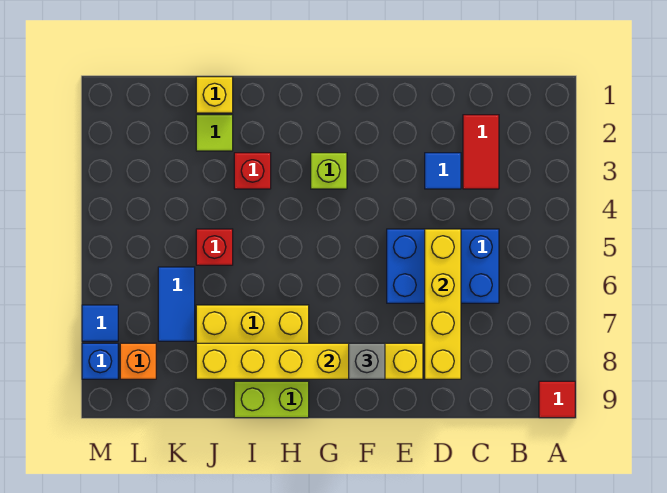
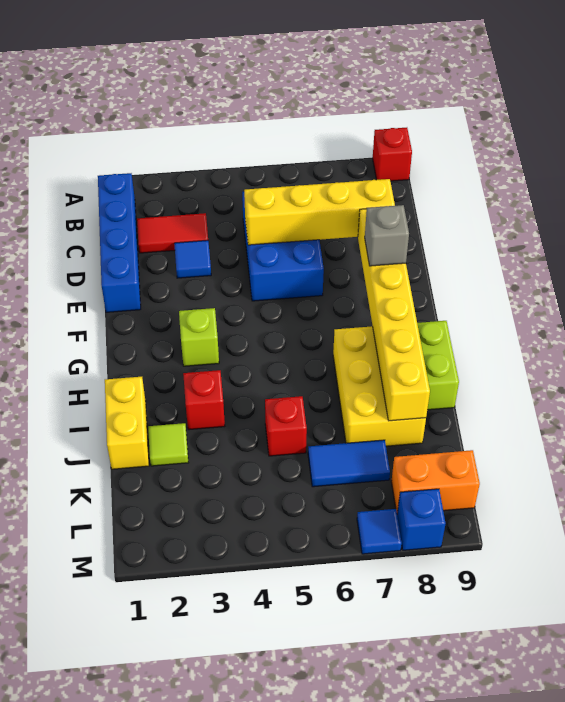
red 1x1 tile [539,381,575,418] -> red 1x1 brick [373,128,412,181]
none -> blue 1x4 brick [98,173,141,312]
yellow 1x1 brick [196,77,233,113] -> yellow 1x2 brick [105,377,149,469]
orange 1x1 brick [120,343,156,379] -> orange 1x2 brick [391,450,480,513]

